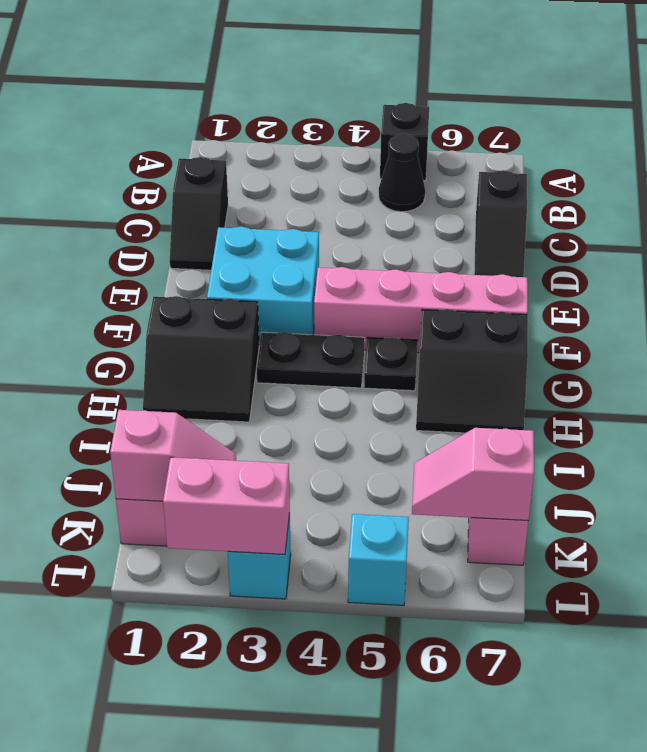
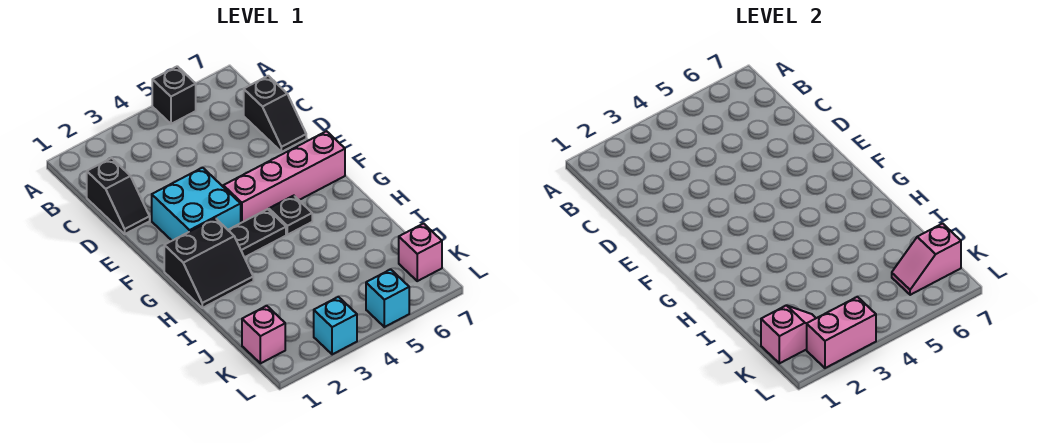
black 1x1 cone [379,134,425,212] -> none
black 2x2 slope [416,309,528,433] -> none

